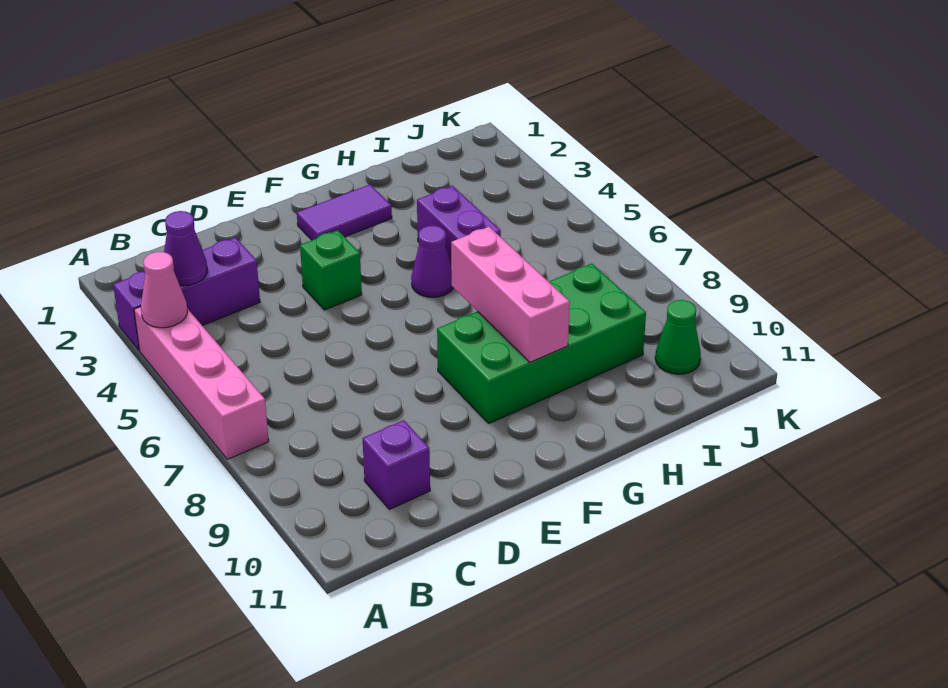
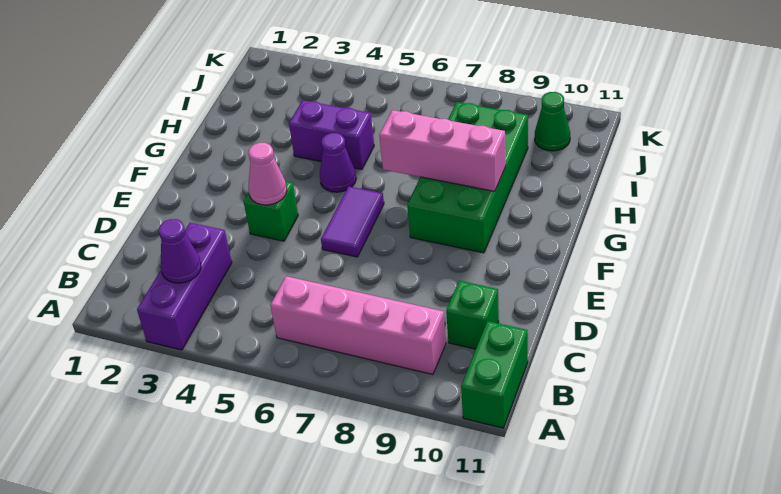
pink 1x4 brick [134,307,269,459] -> pink 1x4 brick moved to [270,276,446,374]
pink 1x1 cone [141,252,187,328] -> pink 1x1 cone moved to [248,143,287,205]
none -> green 1x2 brick [461,321,528,428]
purple 1x1 brick [362,420,430,510] -> green 1x1 brick [446,281,499,349]
purple 1x2 tile [297,185,392,240] -> purple 1x2 tile moved to [321,186,384,257]

